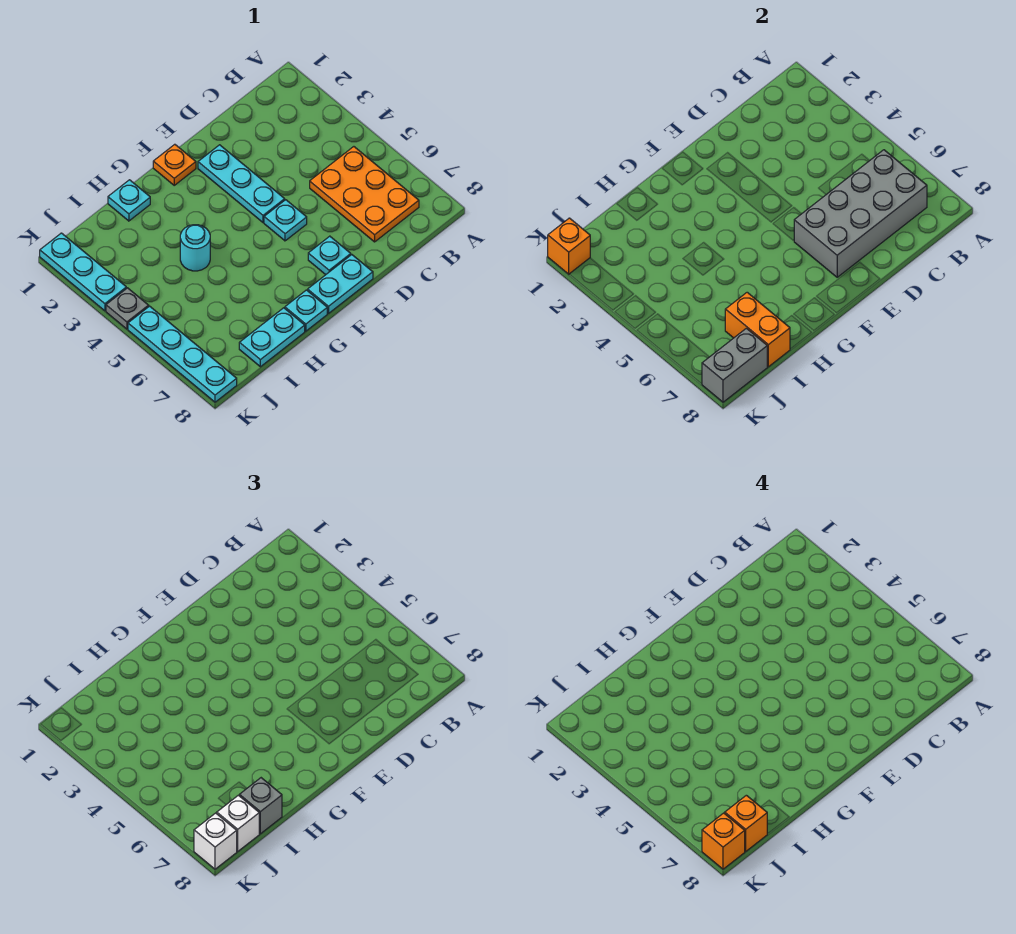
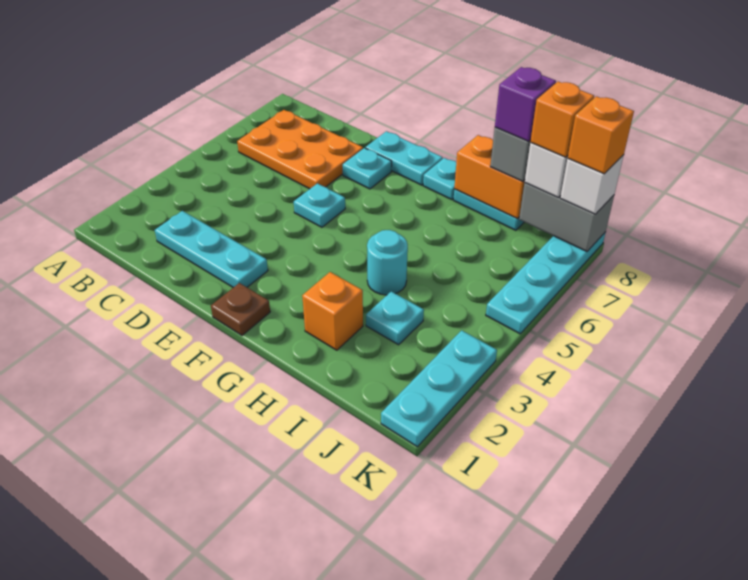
orange 2x3 plate [310,147,419,242] -> orange 2x3 plate turned to [237,110,363,189]
grey 2x4 brick [794,150,927,277] -> none
cyan 1x3 plate [198,145,285,223] -> cyan 1x3 plate turned to [155,211,268,288]
orange 1x1 plate [153,144,196,185] -> brown 1x1 plate [211,283,270,335]
cyan 1x1 plate [108,180,150,221] -> cyan 1x1 plate moved to [366,292,424,345]
orange 1x2 brick [725,292,790,367] -> orange 1x2 brick turned to [454,135,525,219]
none -> purple 1x1 brick [495,67,556,141]
orange 1x1 brick [548,218,590,274] -> orange 1x1 brick moved to [302,272,363,350]
grey 1x1 plate [106,288,149,329] -> none

